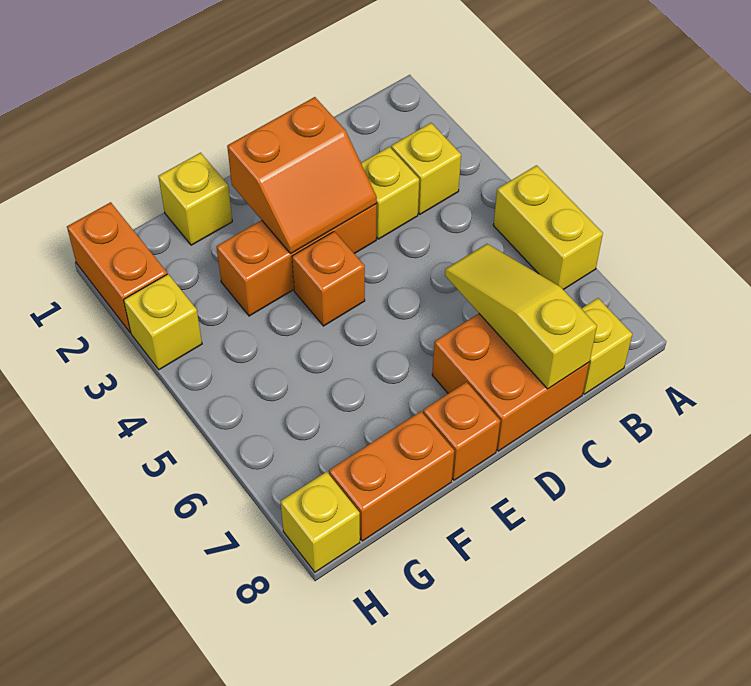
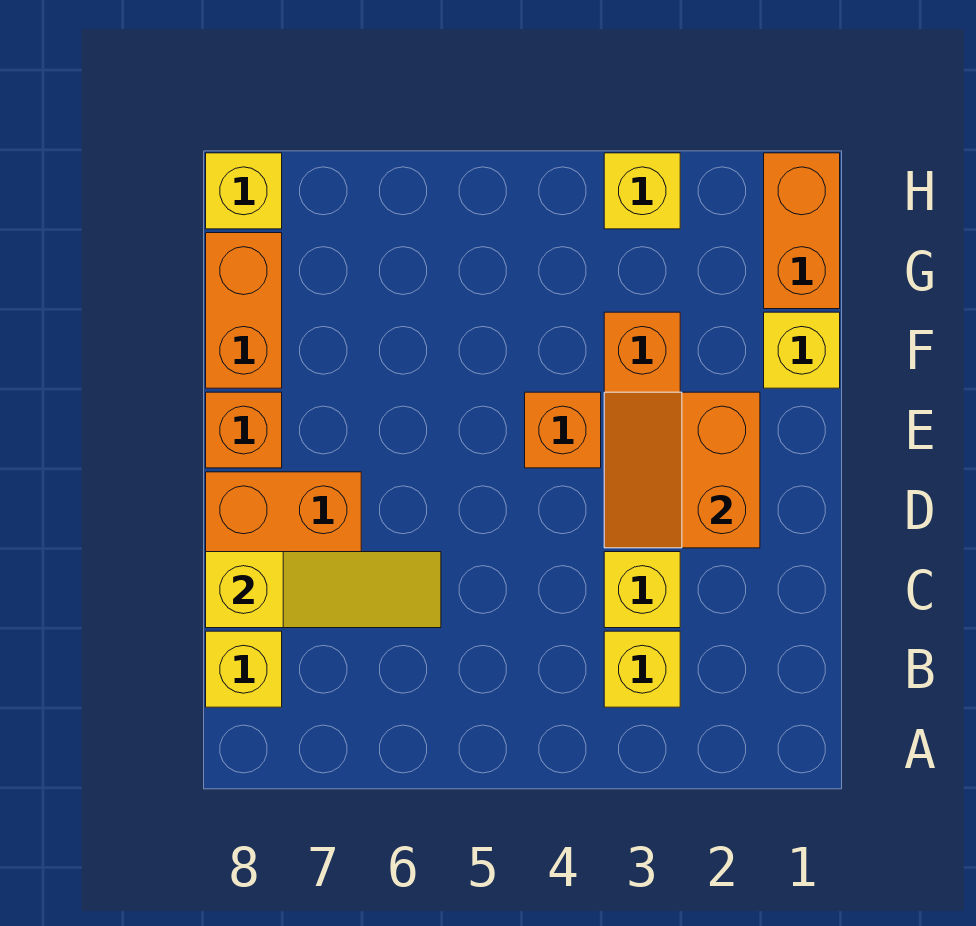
yellow 1x2 brick [493,165,603,290] -> none
orange 1x2 brick [67,202,167,332] -> orange 1x2 brick turned to [764,153,840,309]

